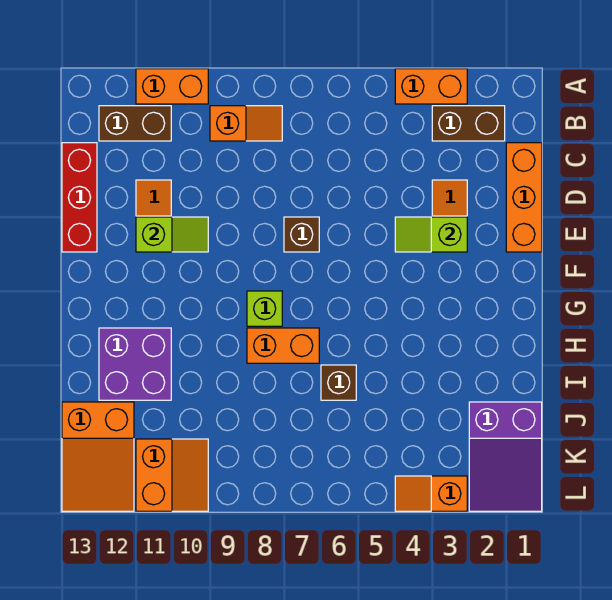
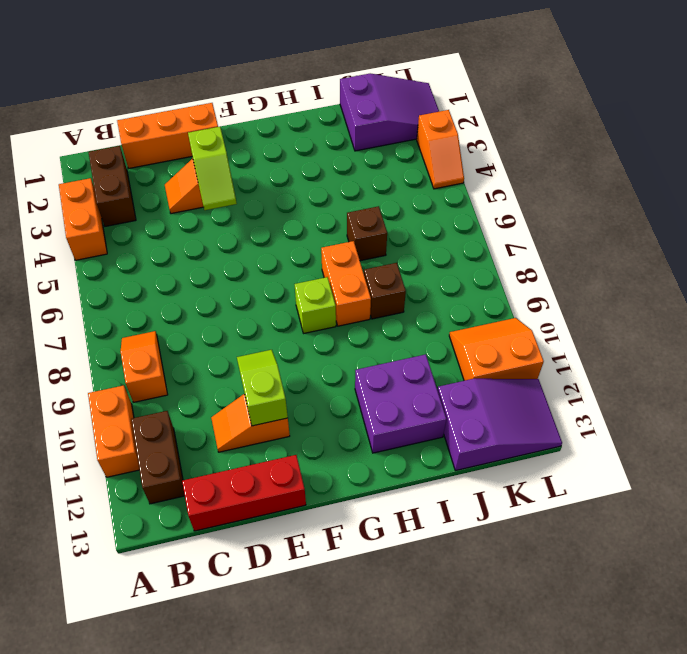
brown 1x1 brick [284,217,319,252] -> brown 1x1 brick moved to [364,263,406,319]
orange 2x3 slope [62,402,134,511] -> purple 2x3 slope [438,379,562,471]

